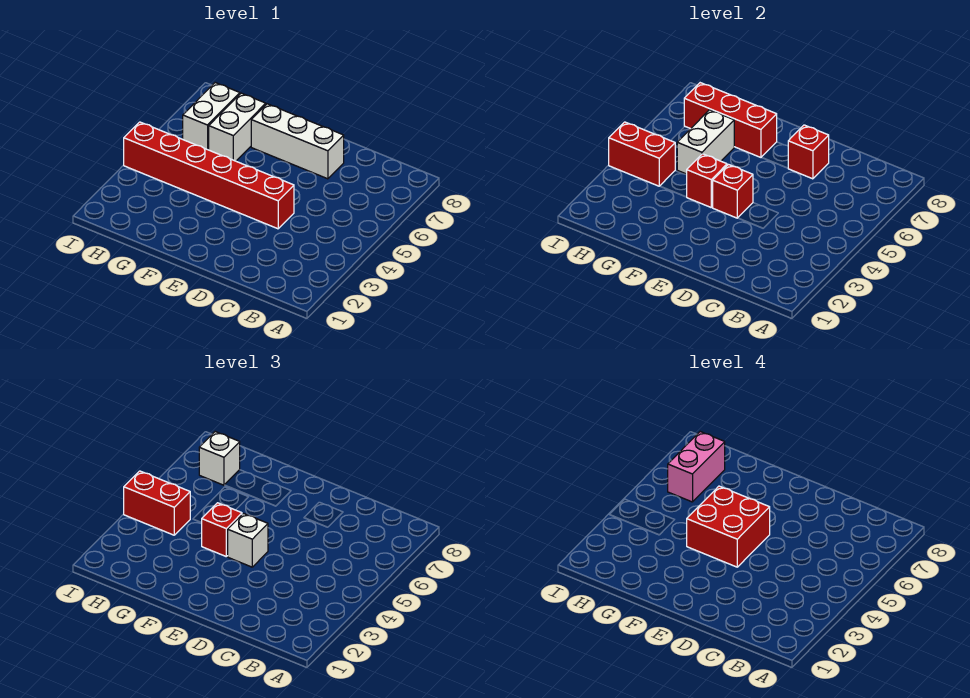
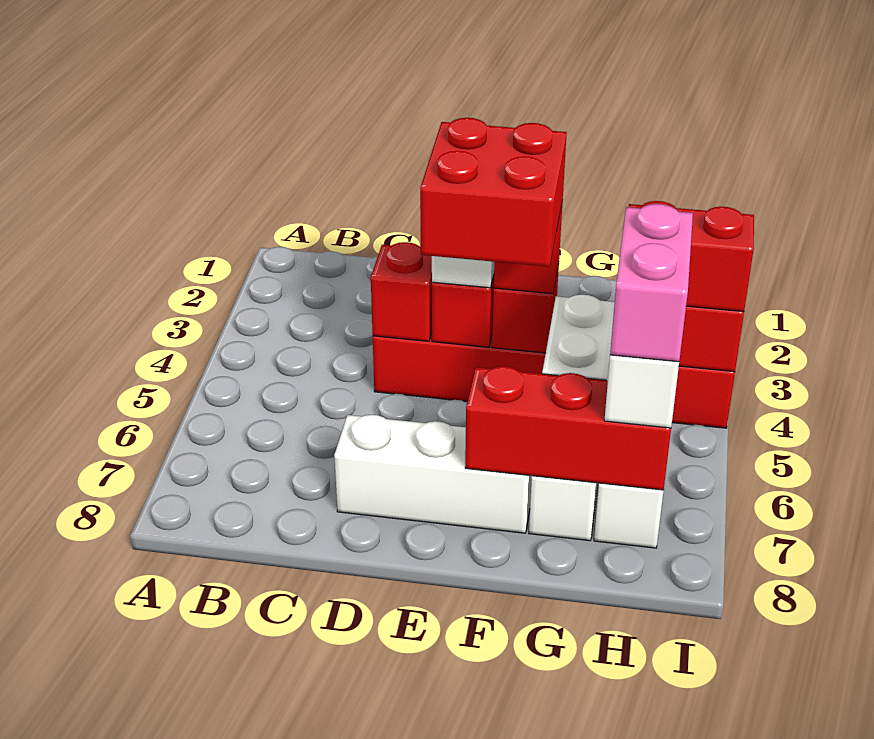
red 1x1 brick [788,125,829,179] -> red 1x1 brick moved to [371,242,432,341]

